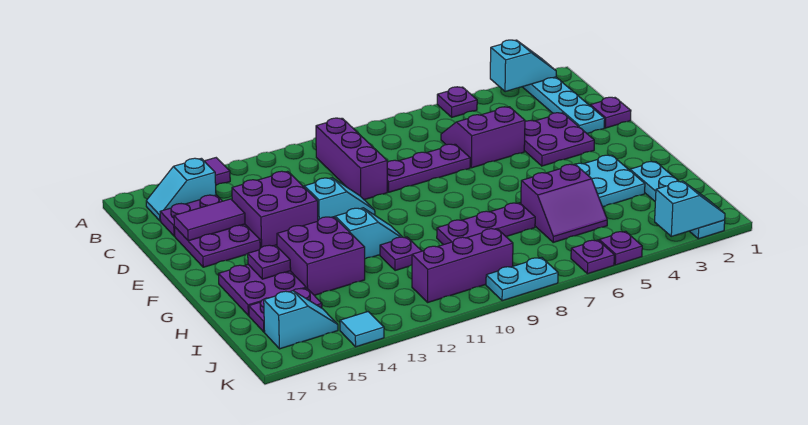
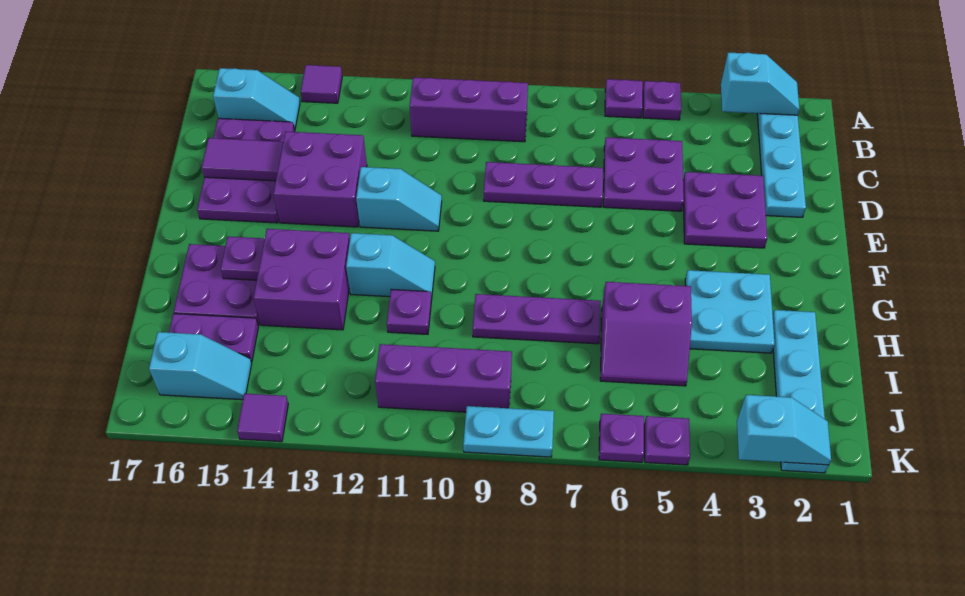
purple 1x3 brick [316,118,387,200] -> purple 1x3 brick turned to [409,77,528,142]
cyan 1x2 slope [146,158,216,221] -> cyan 1x2 slope turned to [213,68,300,130]
purple 2x2 slope [441,107,525,168] -> purple 2x2 plate [603,137,684,211]
purple 1x1 plate [590,97,631,128] -> purple 1x1 plate moved to [605,79,643,118]
cyan 1x1 tile [340,312,384,347] -> purple 1x1 tile [237,393,288,442]

